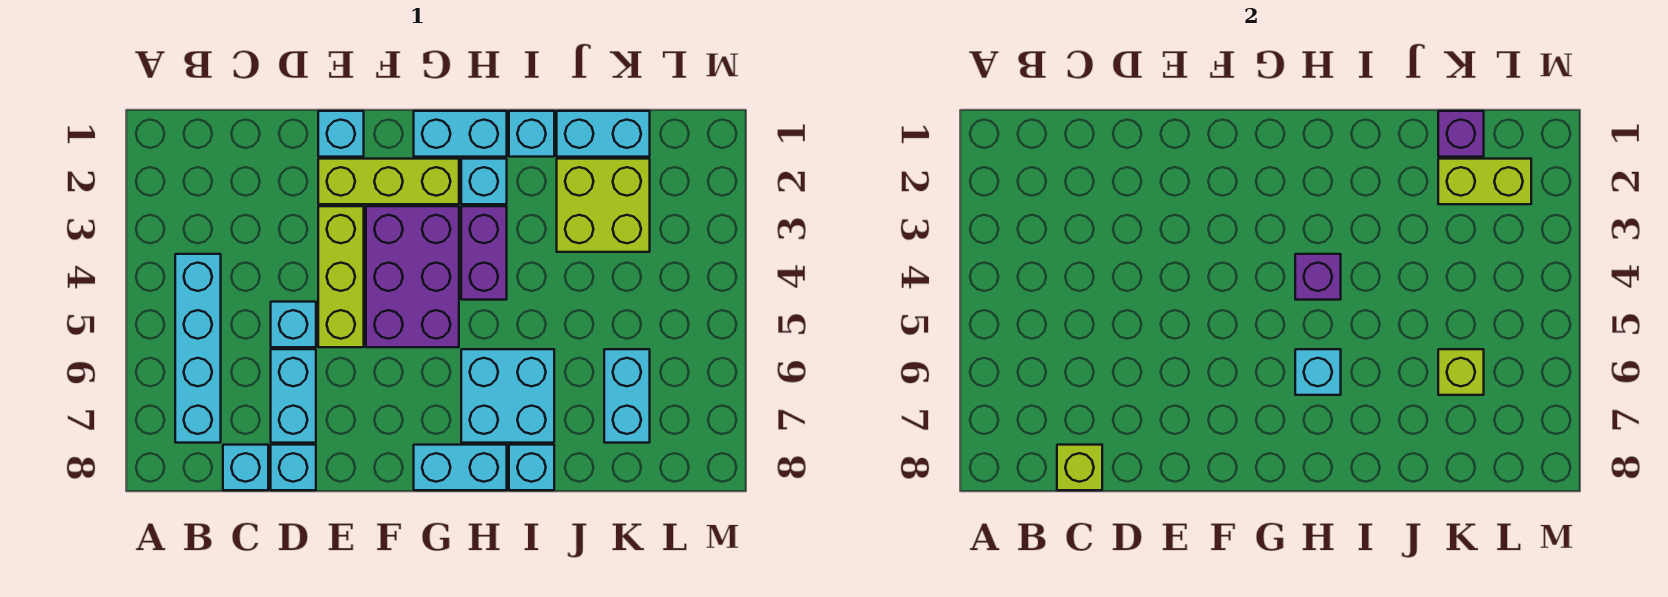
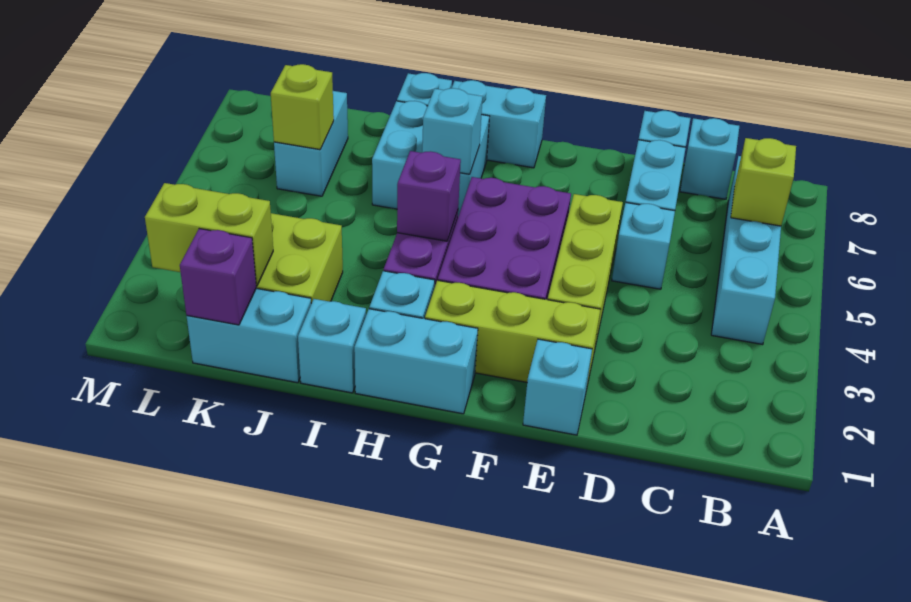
lime 1x1 brick [1057,445,1102,490] -> lime 1x1 brick moved to [731,138,796,226]

